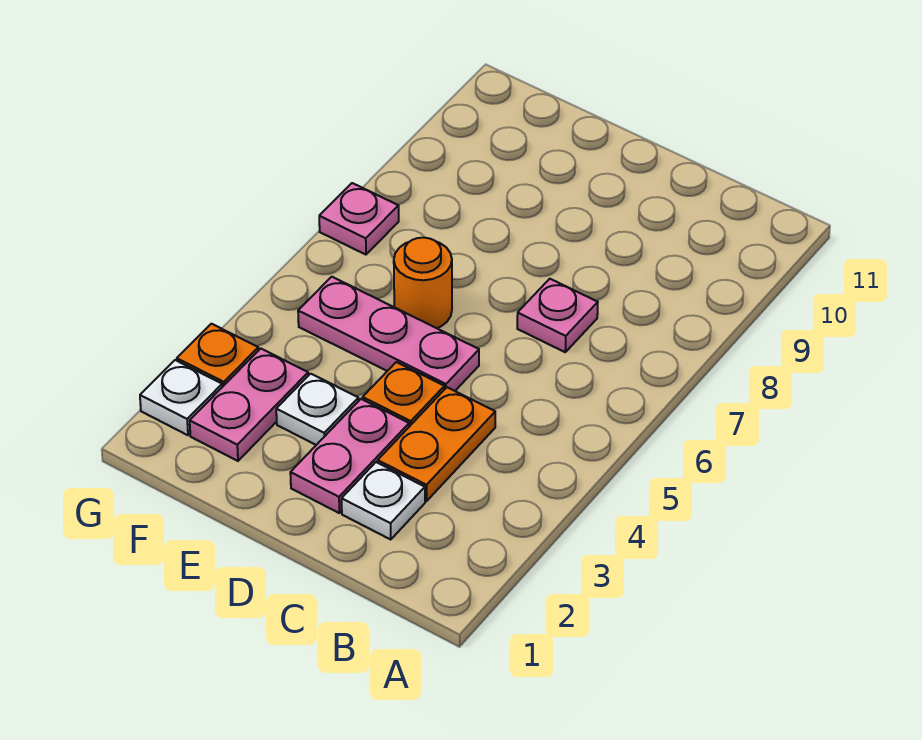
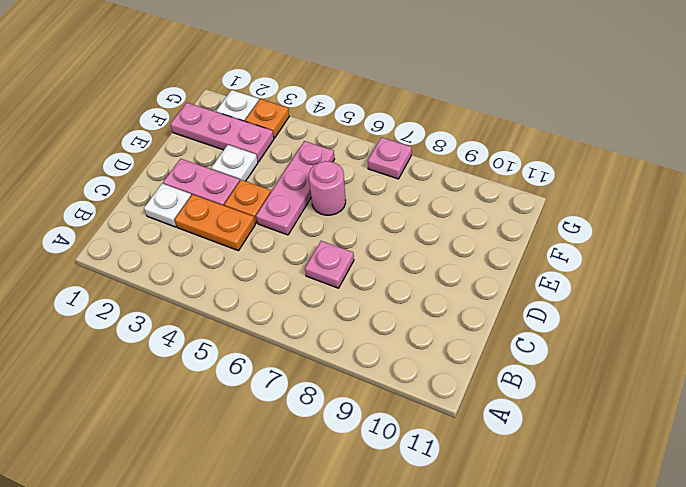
orange 1x1 round brick [394,238,452,328] -> pink 1x1 round brick [309,161,346,215]
pink 1x2 plate [190,349,308,461] -> pink 1x3 plate [170,103,274,162]

